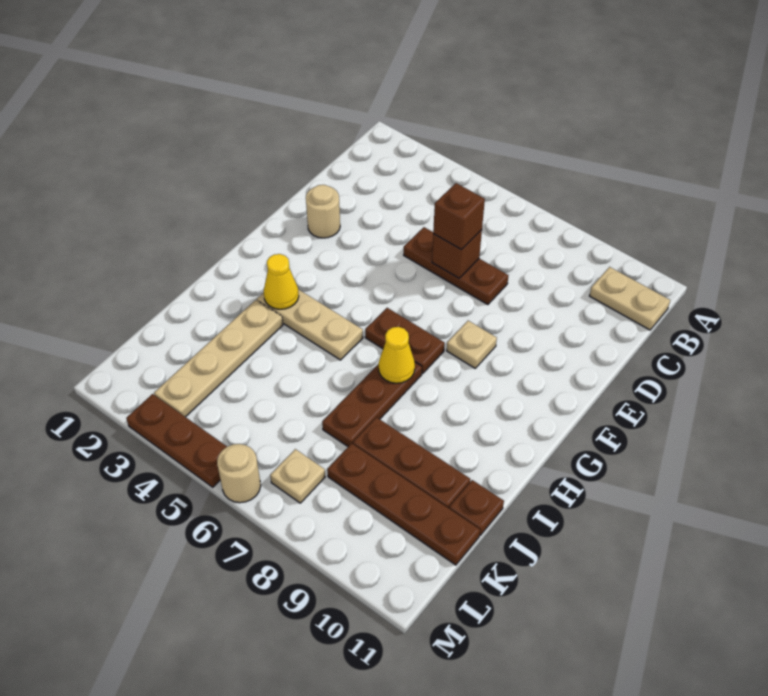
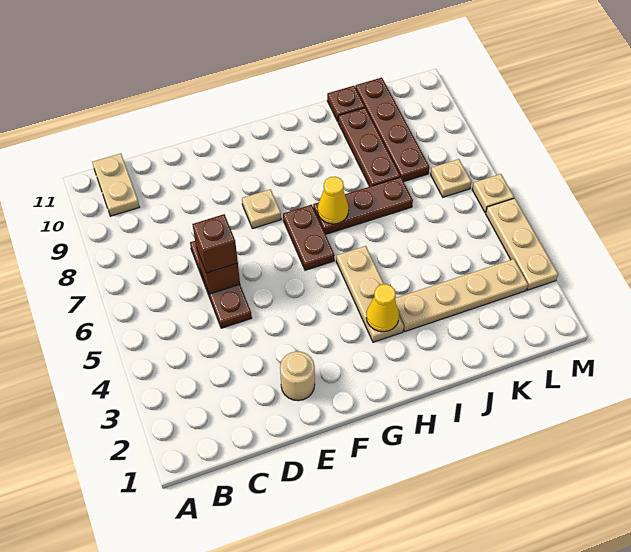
brown 1x3 plate [126,394,227,487] -> tan 1x3 plate [486,198,558,290]
tan 1x1 round brick [217,444,261,503] -> tan 1x1 plate [472,174,514,213]

